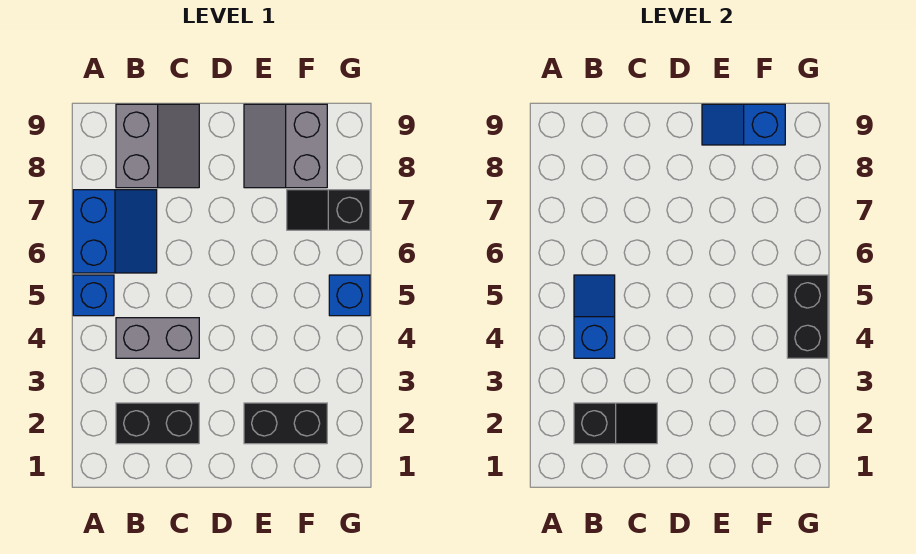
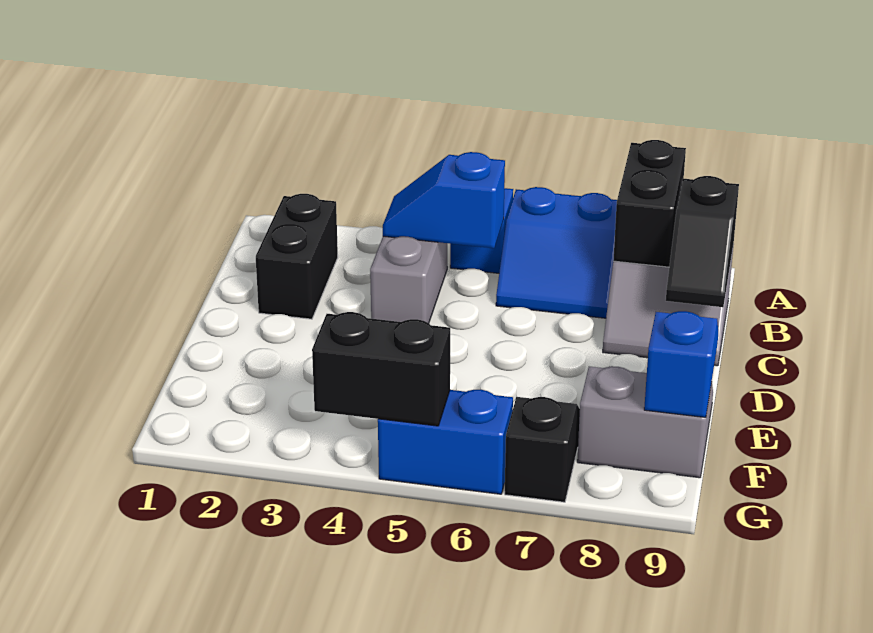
black 1x2 slope [574,403,657,444] -> black 1x2 slope moved to [666,176,739,307]
blue 1x2 slope [574,275,615,358] -> blue 1x2 slope turned to [383,152,505,248]
black 1x2 brick [244,403,327,444] -> black 1x2 brick moved to [613,140,686,267]
blue 1x1 brick [329,275,370,316] -> blue 1x2 brick [378,390,513,494]

